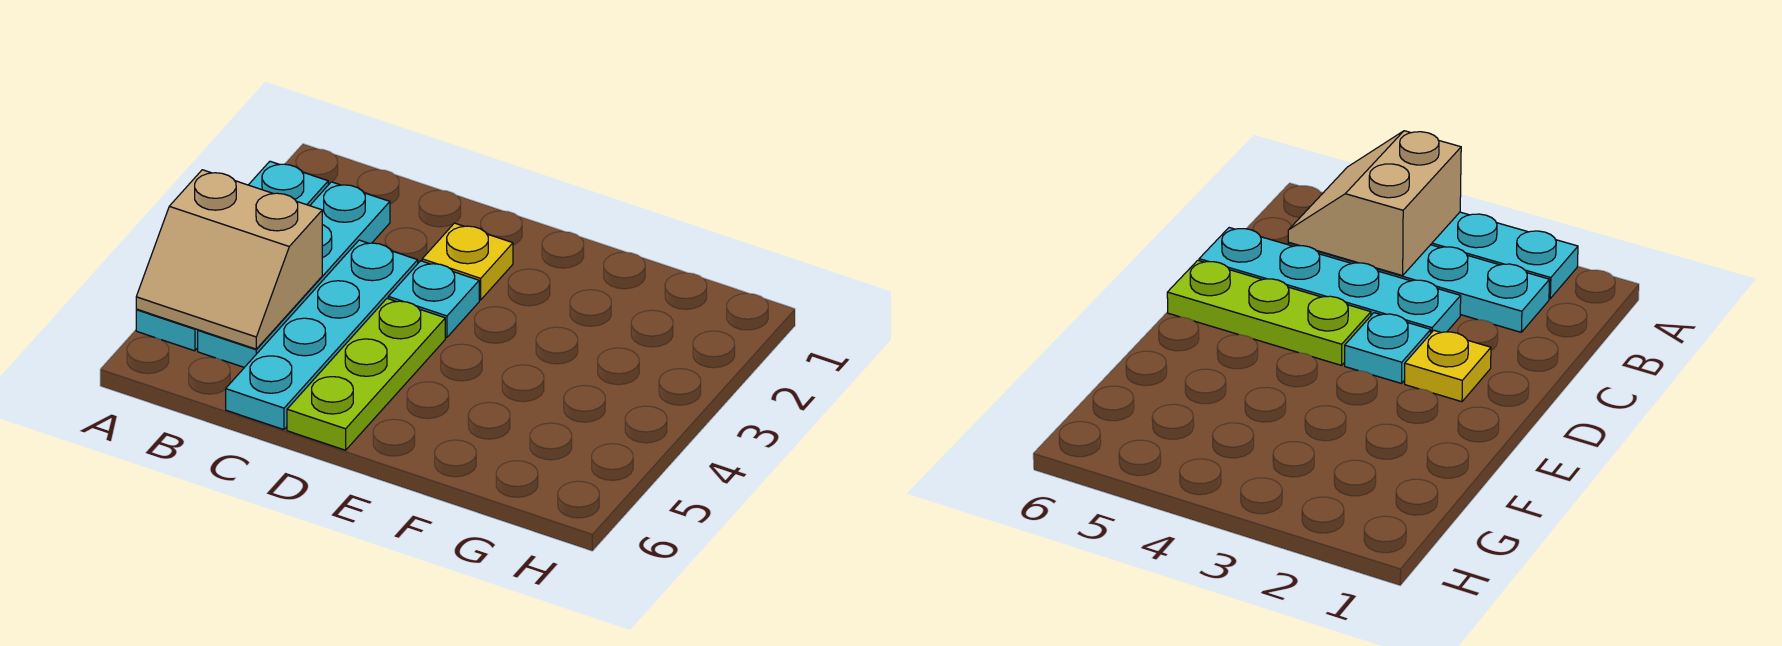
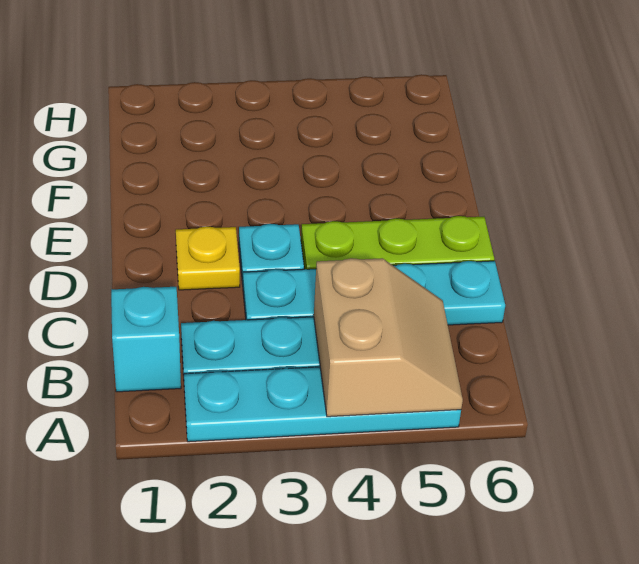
none -> cyan 1x1 brick [111,287,181,392]

